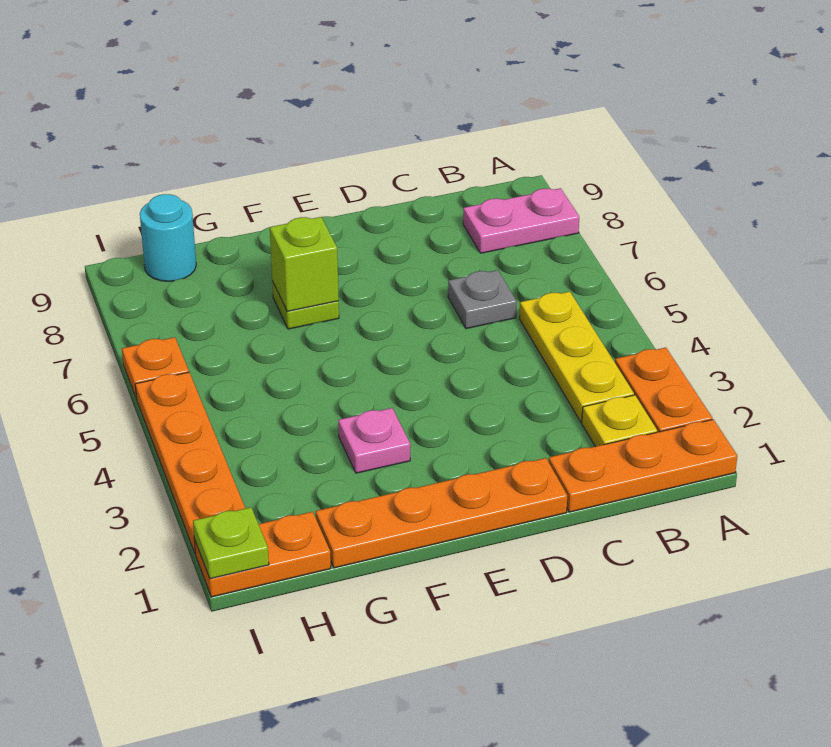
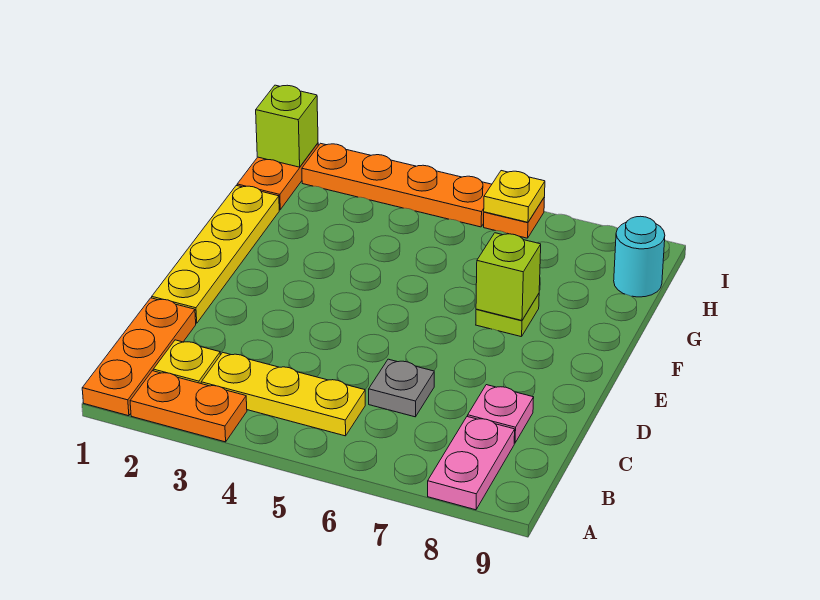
orange 1x4 plate [316,458,567,568] -> yellow 1x4 plate [152,185,279,323]
pink 1x1 plate [338,408,410,473] -> pink 1x1 plate moved to [468,385,534,443]
lime 1x1 plate [193,507,269,579] -> lime 1x1 brick [256,85,318,167]
none -> yellow 1x1 plate [484,171,545,222]

